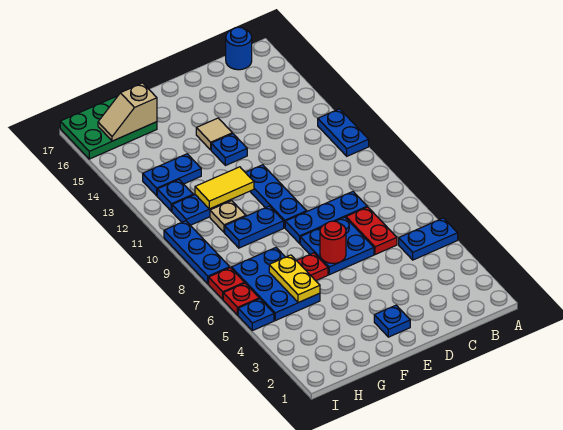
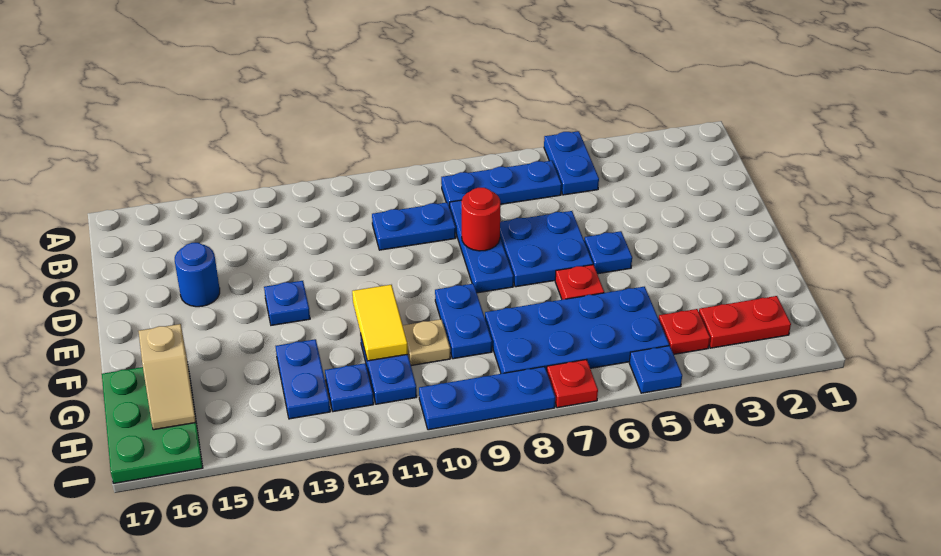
blue 1x2 plate [318,109,369,156] -> blue 1x2 plate moved to [372,203,456,250]
blue 1x1 round brick [226,27,252,70] -> blue 1x1 round brick moved to [175,243,220,307]
red 1x2 plate [346,207,397,255] -> red 1x2 plate moved to [699,296,791,348]
blue 1x1 plate [374,305,410,337] -> blue 1x1 plate moved to [584,231,632,274]
red 1x1 round brick [320,221,346,263] -> red 1x1 round brick moved to [461,188,500,251]
blue 1x3 plate [245,165,307,228] -> blue 1x3 plate moved to [441,161,562,208]
tan 1x1 tile [196,118,232,150] -> none
blue 2x3 plate [231,248,320,320] -> blue 2x4 plate [485,287,669,374]
yellow 1x2 plate [269,255,320,303] -> none
red 1x1 plate [223,283,259,315] -> red 1x1 plate moved to [659,309,710,354]

